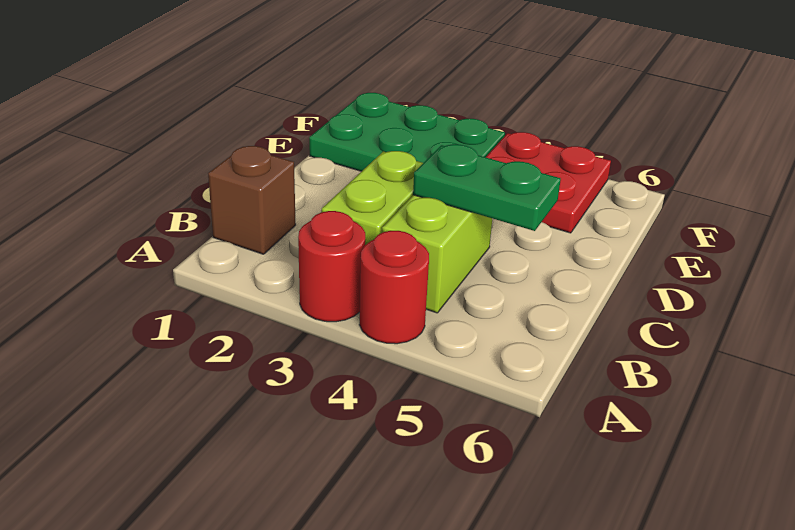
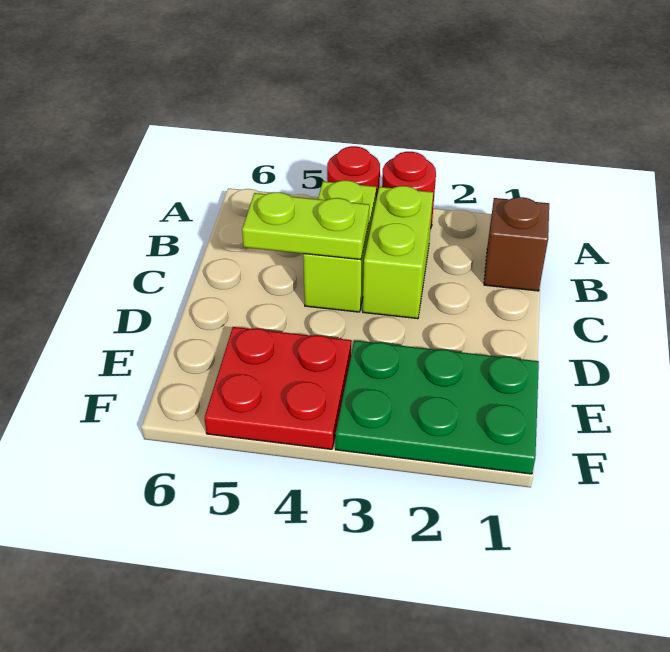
green 1x2 plate [413,144,561,231] -> lime 1x2 plate [242,192,369,260]

